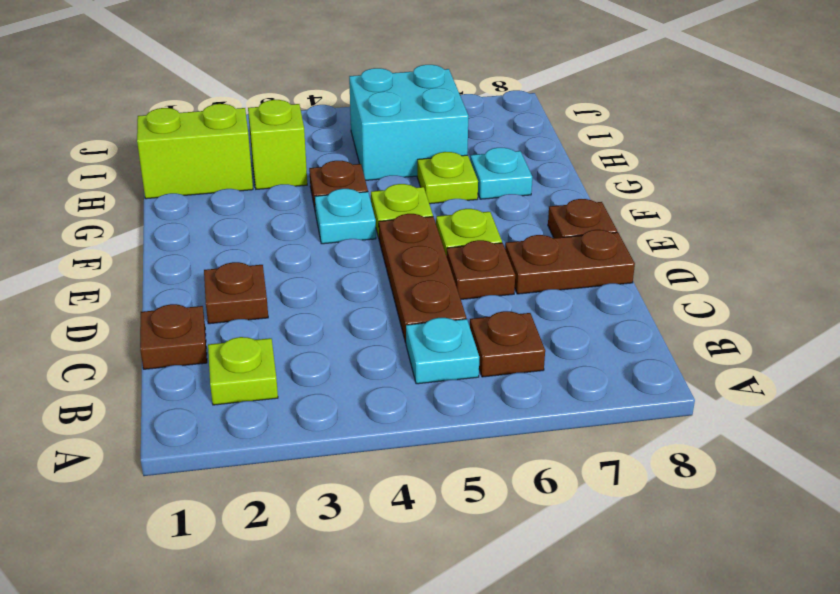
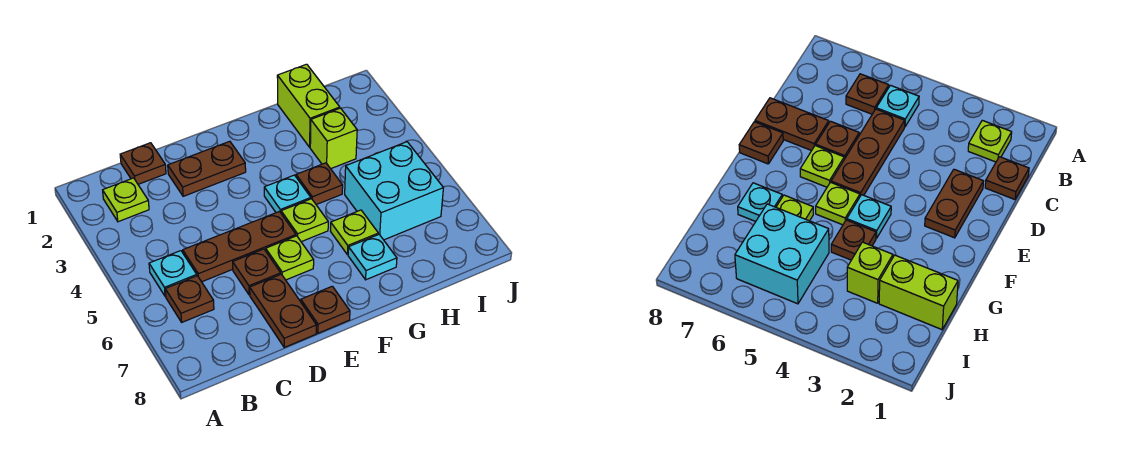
brown 1x1 plate [204,262,268,324] -> brown 1x2 plate [168,141,246,196]

